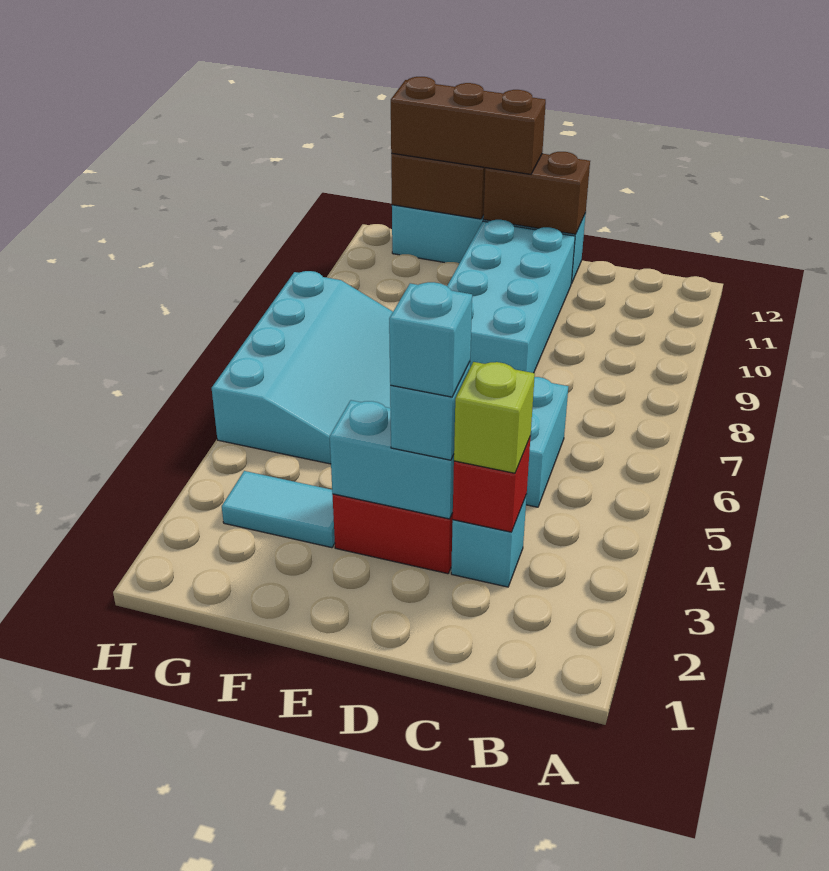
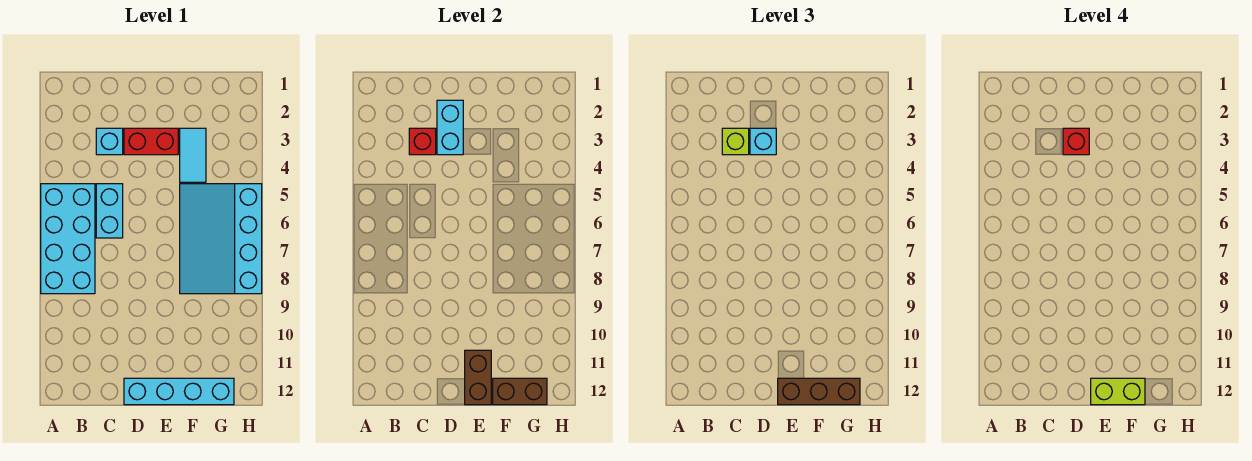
cyan 1x2 brick [330,400,454,519] -> cyan 1x2 brick turned to [437,100,463,155]
cyan 1x1 brick [389,282,472,397] -> red 1x1 brick [1063,128,1089,155]
cyan 2x4 brick [447,220,575,373] -> cyan 2x4 brick moved to [41,184,95,294]
brown 1x2 brick [483,152,590,234] -> brown 1x2 brick turned to [465,350,491,405]
none -> lime 1x2 brick [1091,378,1145,405]
cyan 1x2 tile [222,471,335,548] -> cyan 1x2 tile turned to [180,128,206,182]

